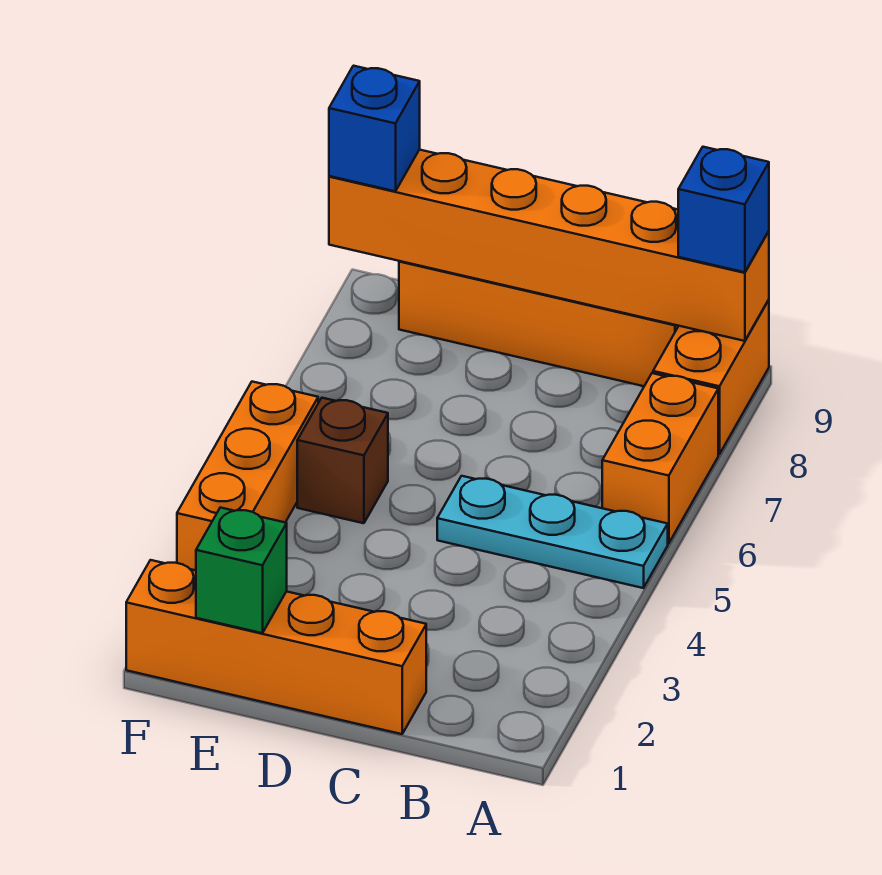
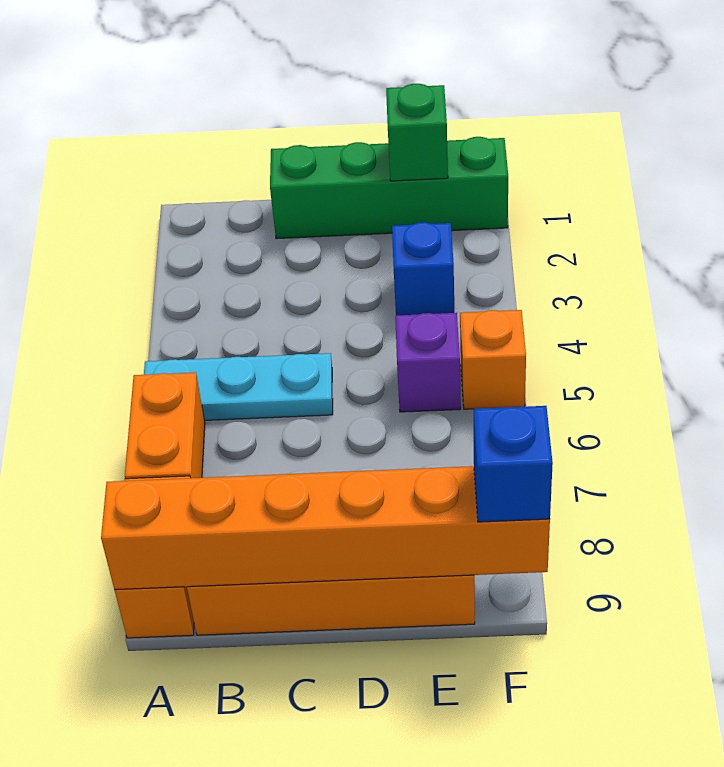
blue 1x1 brick [678,147,769,272] -> blue 1x1 brick moved to [392,222,454,315]
orange 1x4 brick [126,560,426,734] -> green 1x4 brick [270,137,508,239]
brown 1x1 brick [297,398,388,523] -> purple 1x1 brick [395,313,461,412]
orange 1x3 brick [177,382,318,570] -> orange 1x1 brick [460,310,526,409]

